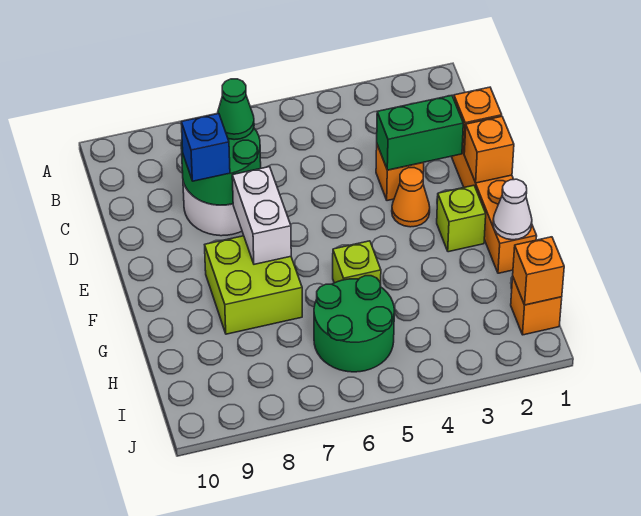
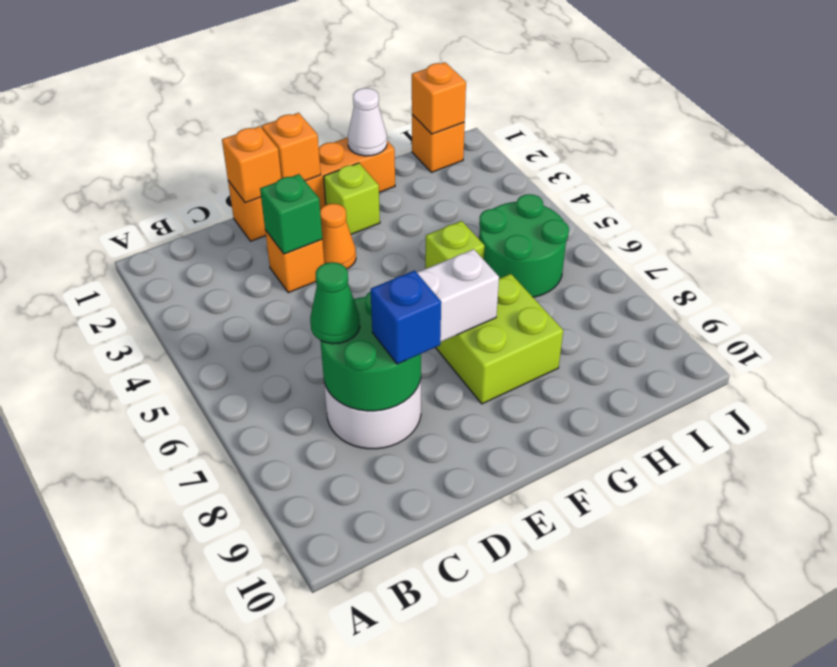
green 1x2 brick [377,95,463,170] -> green 1x1 brick [260,174,322,254]

